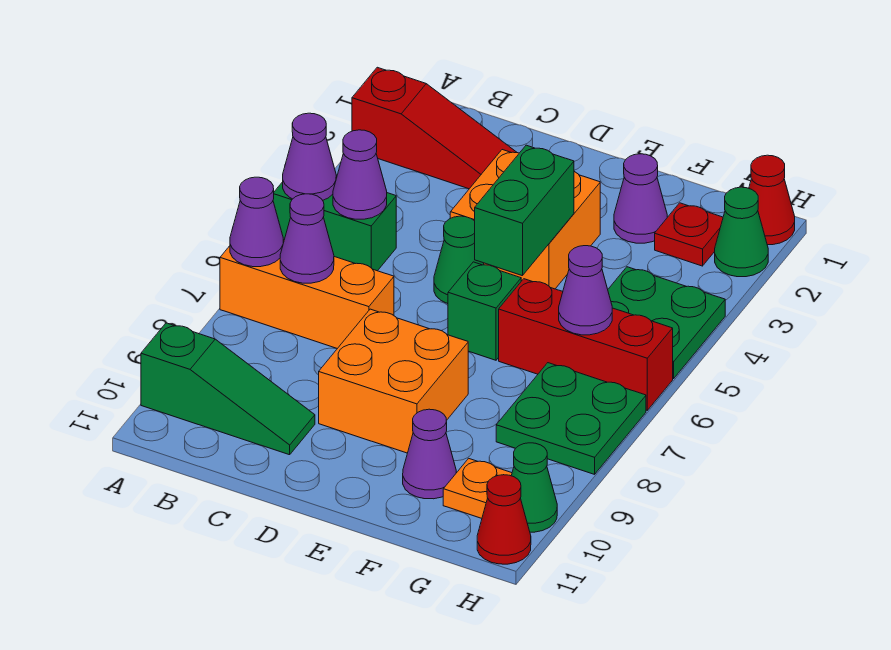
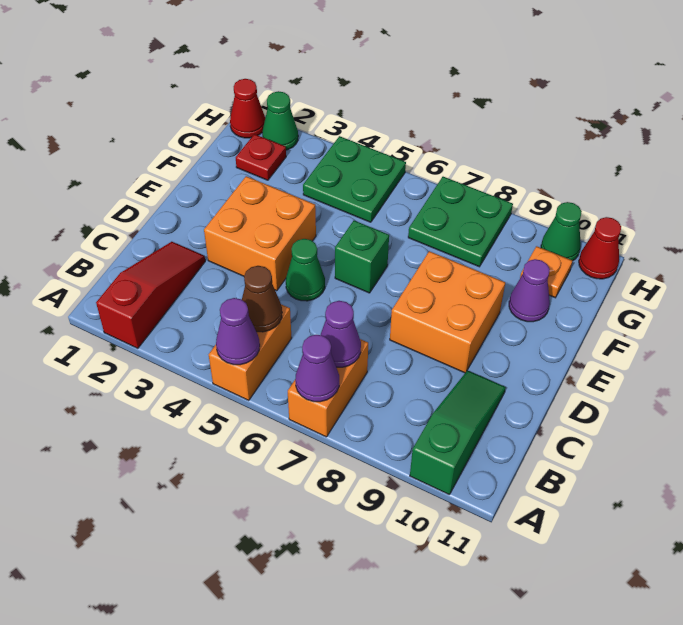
green 1x2 brick [273,176,396,271] -> orange 1x2 brick [209,304,291,400]
orange 1x3 brick [220,240,394,349] -> orange 1x2 brick [288,339,368,437]
purple 1x1 cone [333,130,387,219] -> brown 1x1 cone [242,266,282,332]
green 1x2 brick [475,145,574,276] -> none
purple 1x1 cone [614,154,667,243] -> none
red 1x3 brick [499,279,673,410] -> none
purple 1x1 cone [559,246,612,335] -> none

